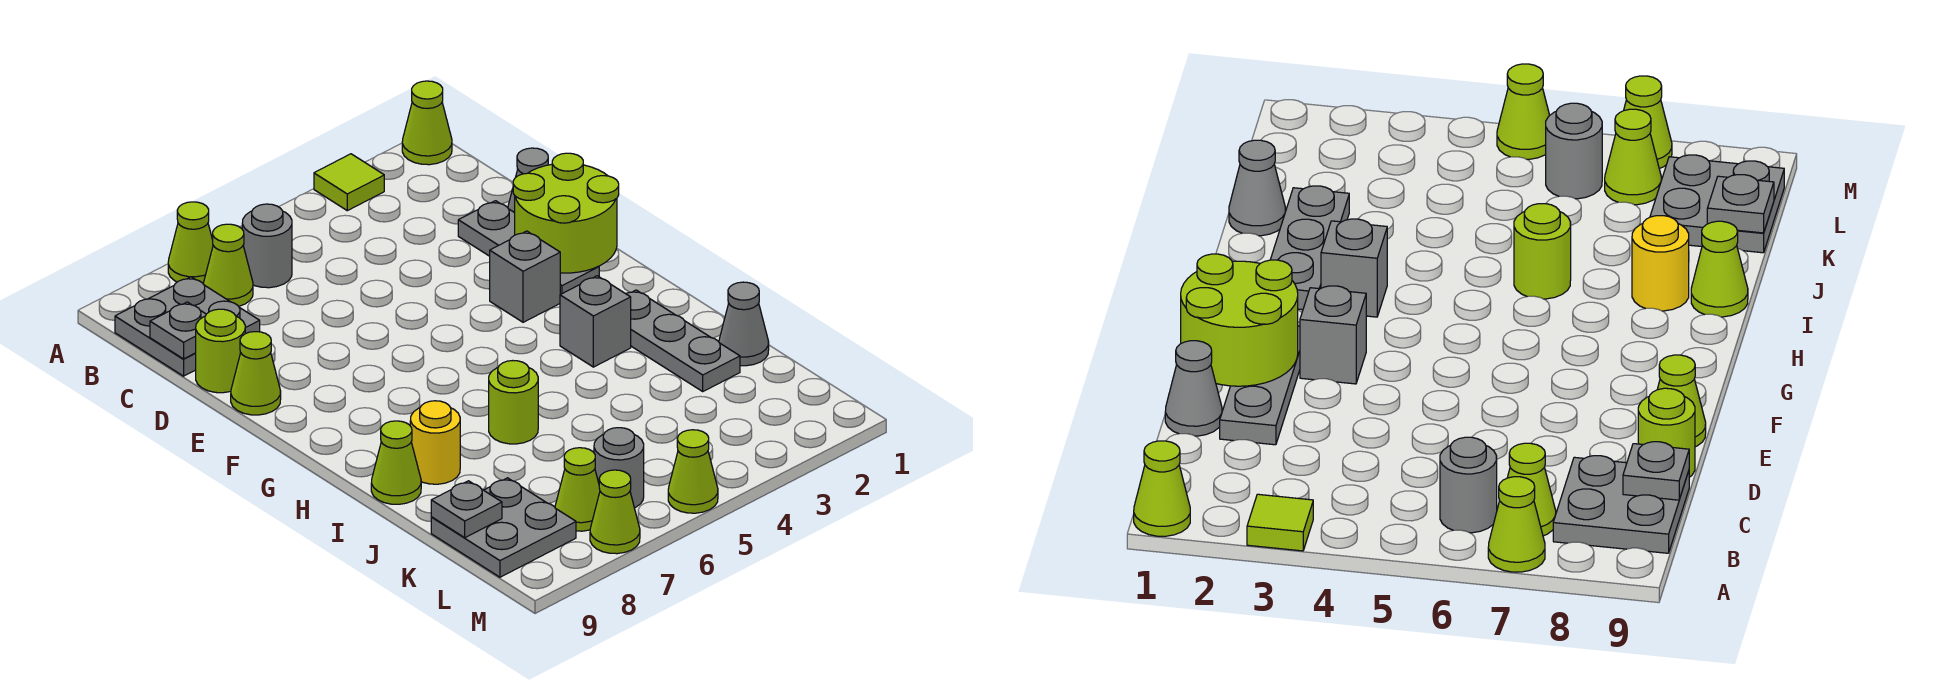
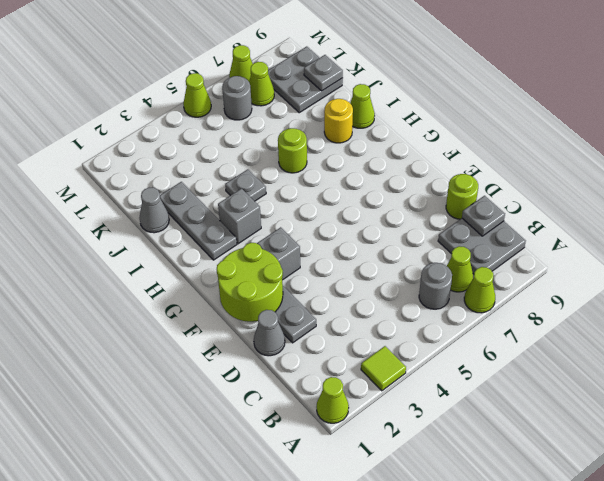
lime 1x1 cone [231,332,281,415] -> none
none -> grey 1x1 plate [225,169,266,201]

